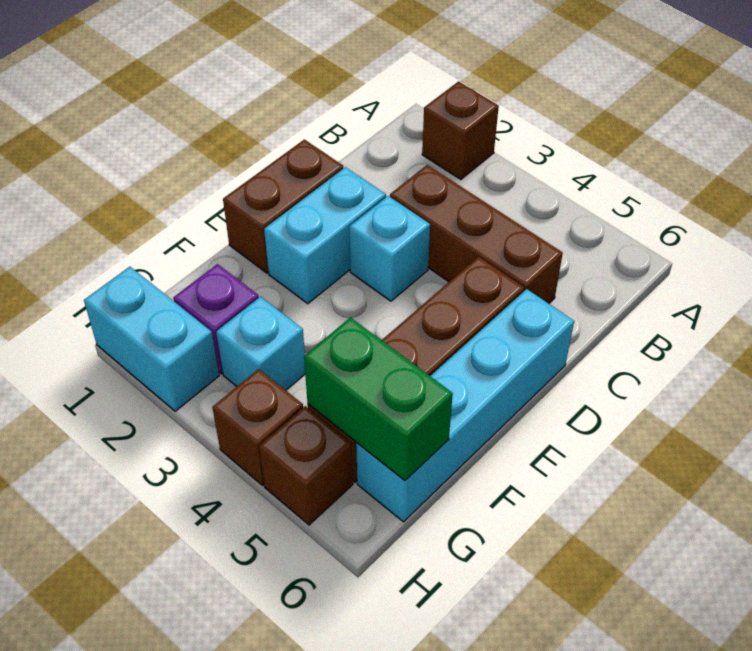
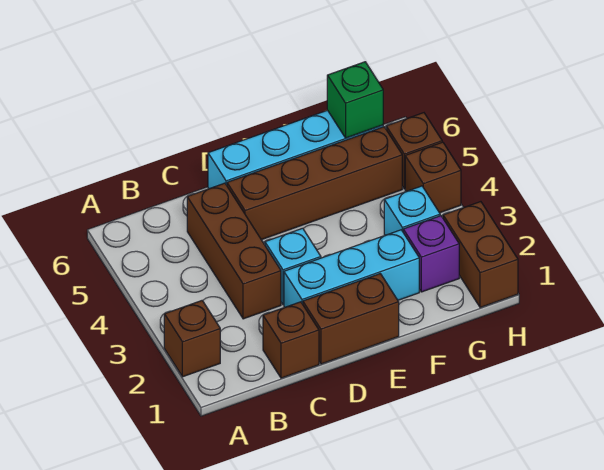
none -> brown 1x1 brick [263,302,319,378]
cyan 1x2 brick [264,167,386,304] -> cyan 1x3 brick [284,230,419,307]
green 1x2 brick [304,318,453,481] -> green 1x1 brick [327,62,383,138]
cyan 1x2 brick [84,267,219,411] -> brown 1x2 brick [443,202,518,308]

